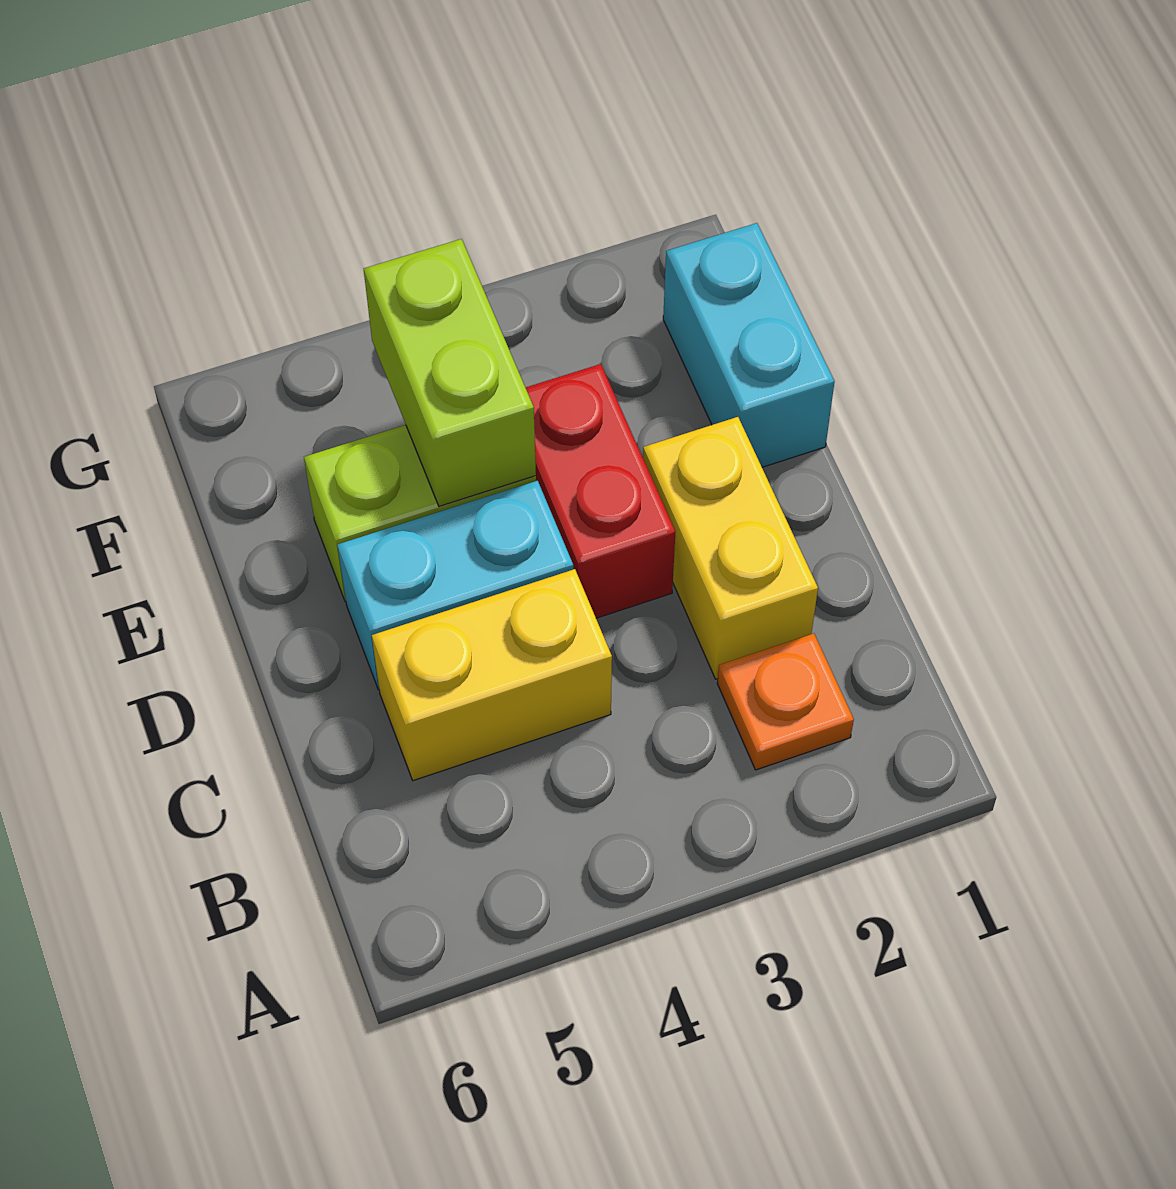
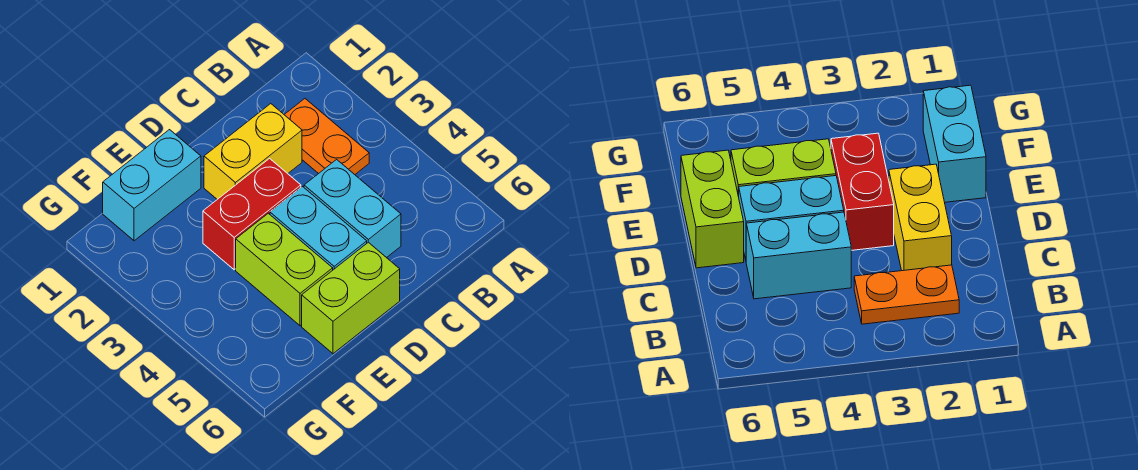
orange 1x1 plate [717,633,854,770] -> orange 1x2 plate [284,99,369,174]
yellow 1x2 brick [372,569,612,781] -> cyan 1x2 brick [304,159,401,258]
lime 1x2 brick [364,239,536,506] -> lime 1x2 brick moved to [302,242,400,354]

